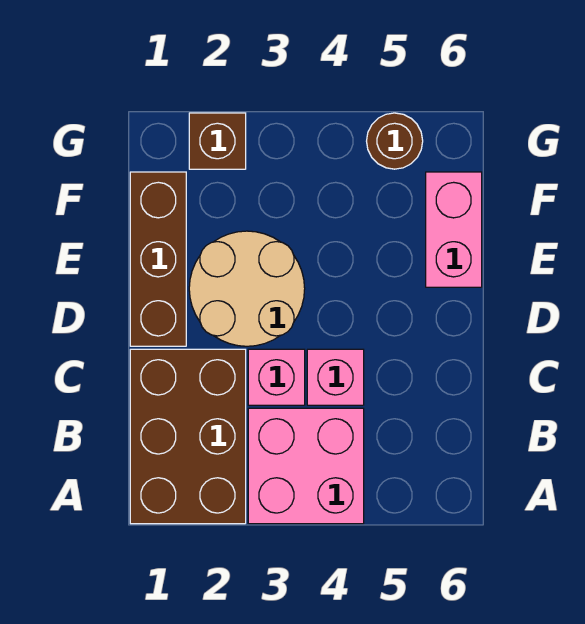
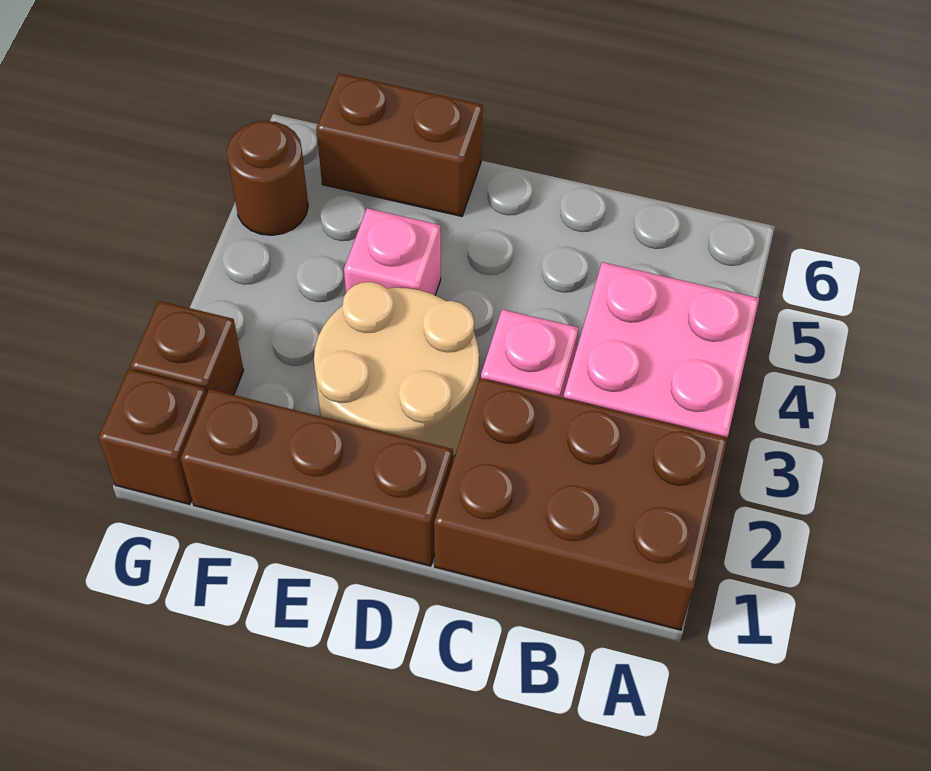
pink 1x1 brick [307,349,364,405] -> pink 1x1 brick moved to [344,208,441,295]
pink 1x2 brick [426,172,482,287] -> brown 1x2 brick [316,73,483,216]
none -> brown 1x1 brick [98,369,207,504]

